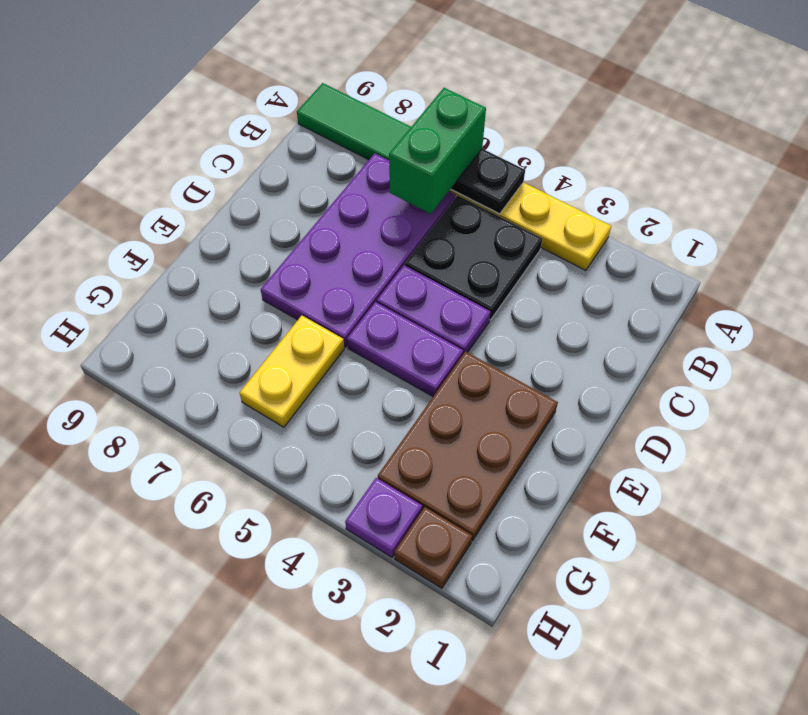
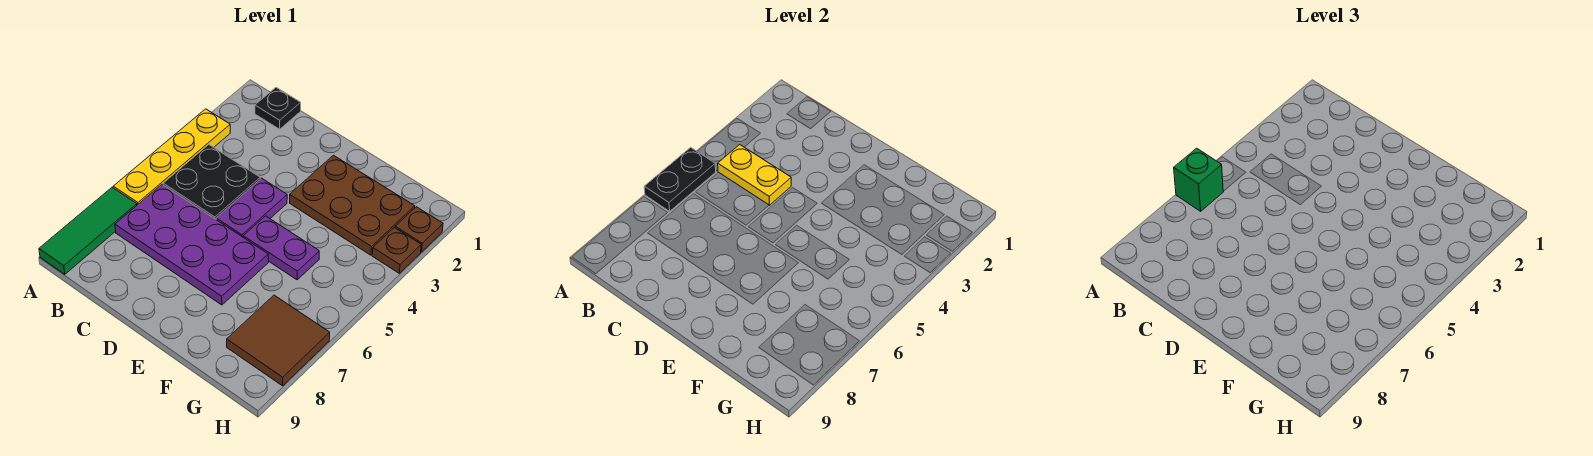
green 1x2 brick [389,88,486,214] -> green 1x1 brick [1174,148,1223,211]
none -> black 1x1 plate [255,88,301,129]
purple 1x2 plate [347,302,463,397] -> purple 1x2 plate turned to [243,216,319,280]
yellow 1x2 plate [239,316,344,427] -> yellow 1x2 plate moved to [718,145,791,205]
none -> brown 2x2 tile [227,295,330,386]
purple 1x1 plate [345,478,422,557] -> brown 1x1 plate [372,228,421,273]

